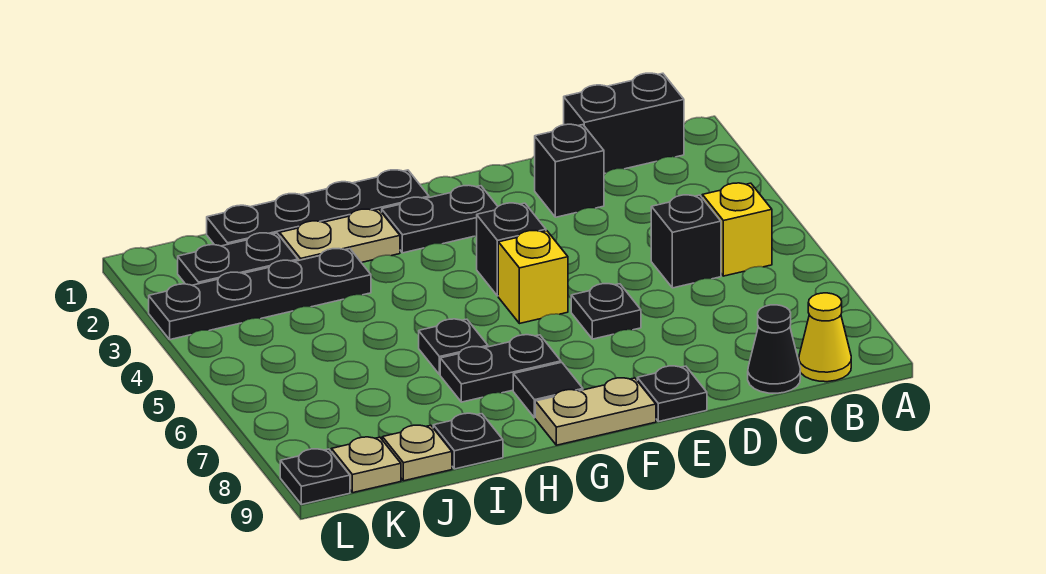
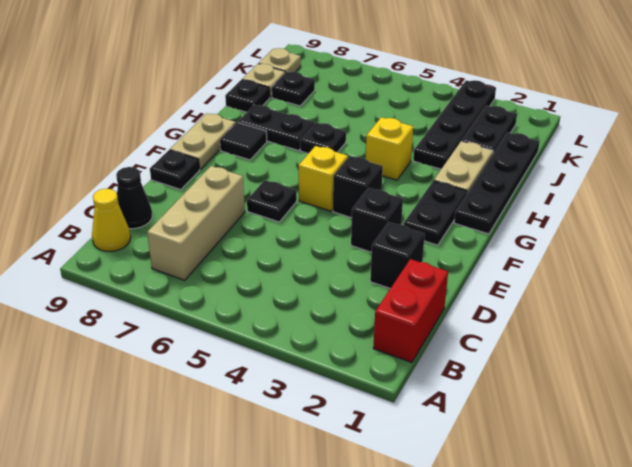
black 1x2 brick [564,73,684,173] -> red 1x2 brick [373,259,448,362]
yellow 1x1 brick [702,183,772,276] -> yellow 1x1 brick moved to [366,117,413,180]
none -> tan 1x3 brick [147,166,245,280]
black 1x1 brick [651,195,721,288] -> black 1x1 brick moved to [351,188,403,252]
black 1x2 plate [440,335,561,402] -> black 1x2 plate turned to [238,105,314,151]
black 1x1 plate [280,449,350,505] -> black 1x1 plate moved to [272,72,315,106]

